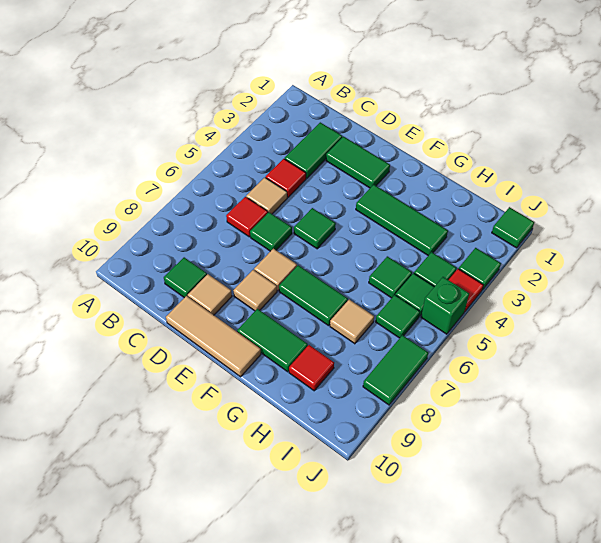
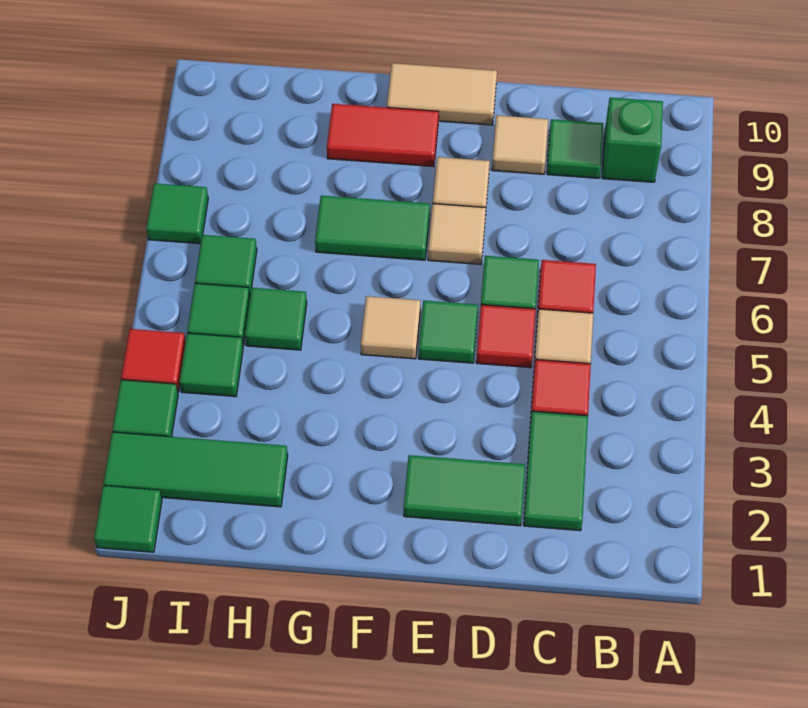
tan 1x3 tile [166,296,261,377] -> tan 1x2 tile [387,63,497,125]
green 1x3 tile [356,185,448,255] -> green 1x3 tile moved to [103,432,288,507]
green 1x2 tile [237,309,308,372] -> red 1x2 tile [327,104,439,167]
tan 1x1 tile [330,300,374,344] -> tan 1x1 tile moved to [361,296,420,359]
red 1x1 tile [289,345,334,391] -> red 1x1 tile moved to [476,305,536,368]
green 1x1 brick [421,277,469,334] -> green 1x1 brick moved to [602,98,663,182]
green 1x2 tile [363,335,428,405] -> green 1x1 tile [146,183,208,244]

